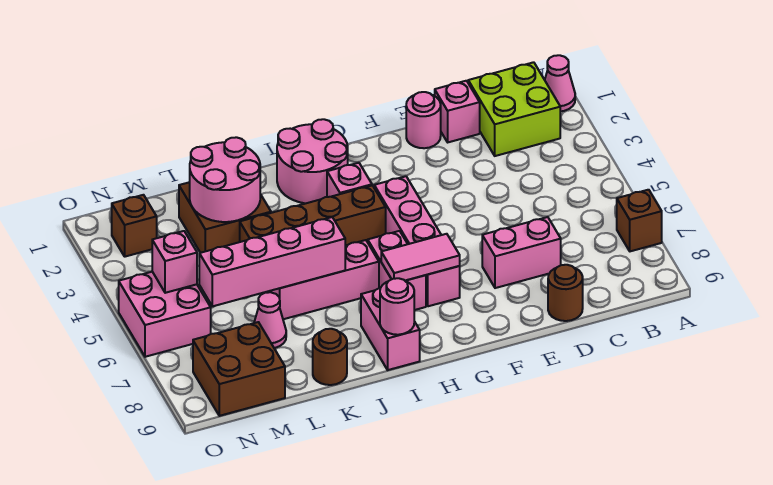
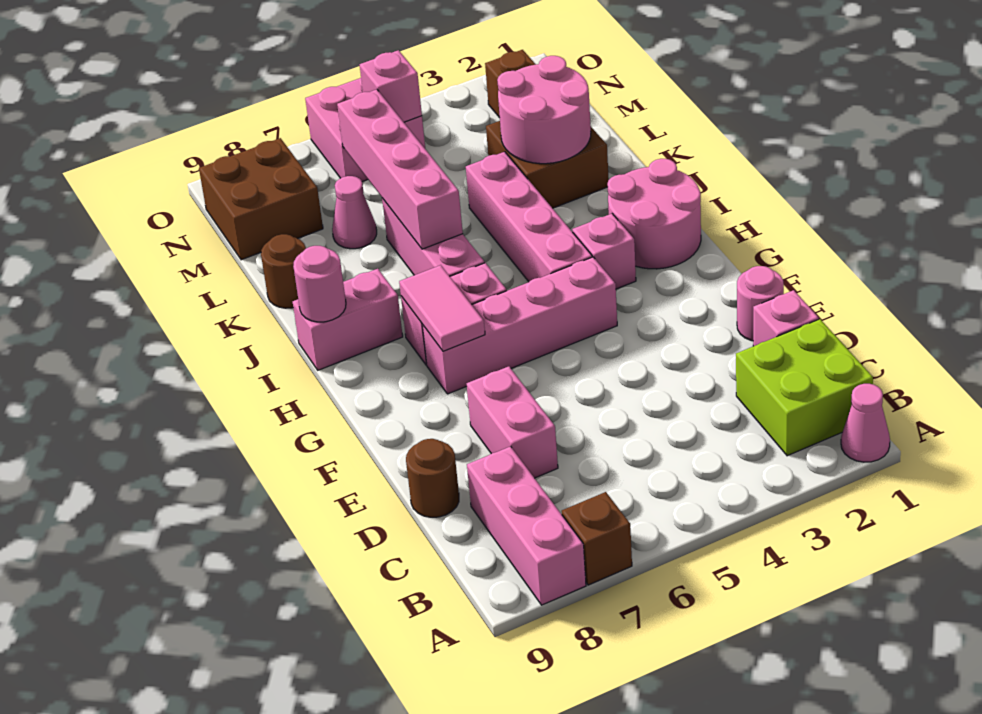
none -> pink 1x3 brick [467,446,586,605]
brown 1x4 brick [240,185,386,246] -> pink 1x4 brick [466,152,592,282]

